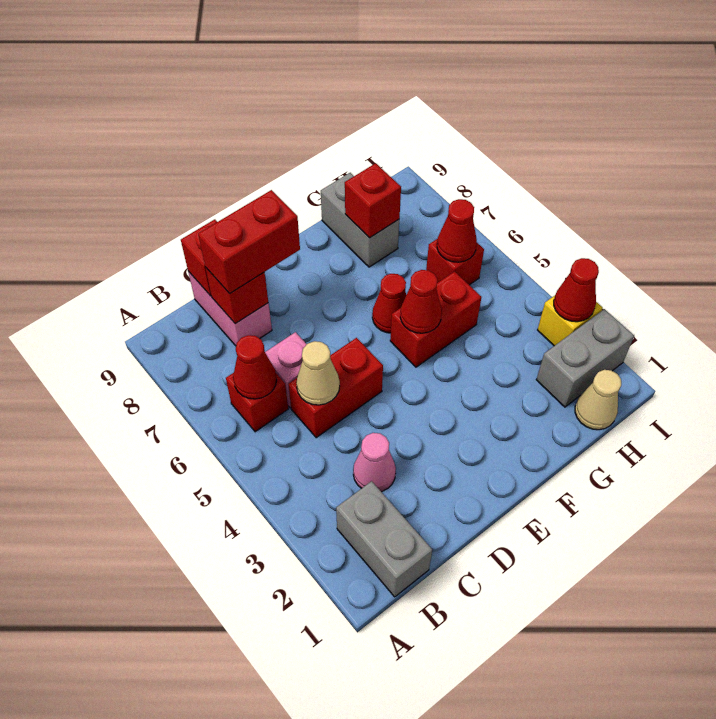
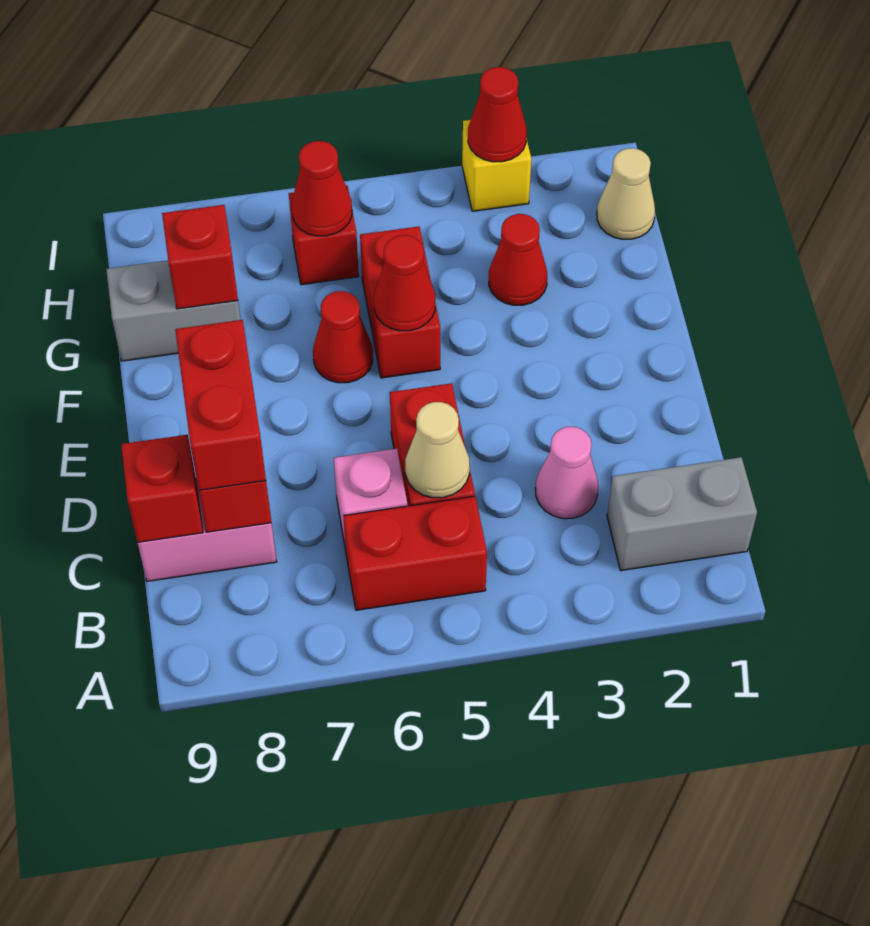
red 1x1 brick [226,373,288,432] -> red 1x2 brick [343,496,487,610]
red 1x1 cone [233,335,277,399] -> red 1x1 cone moved to [489,214,547,305]
grey 1x2 brick [536,309,634,407] -> none

